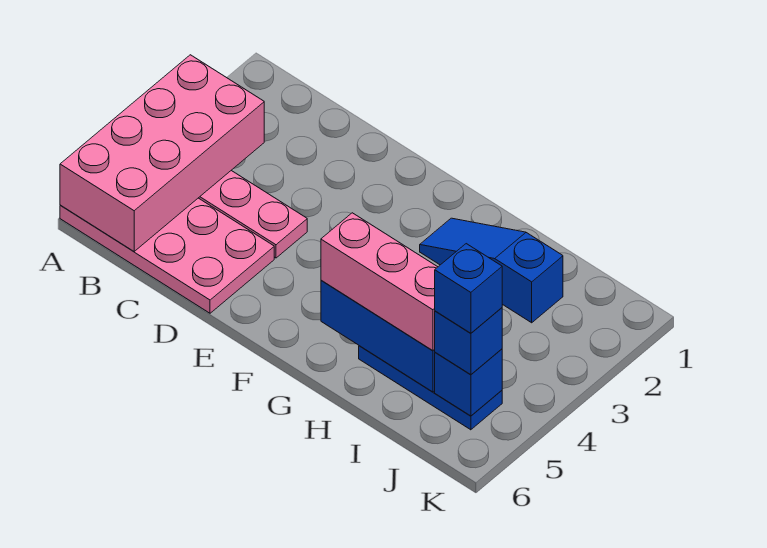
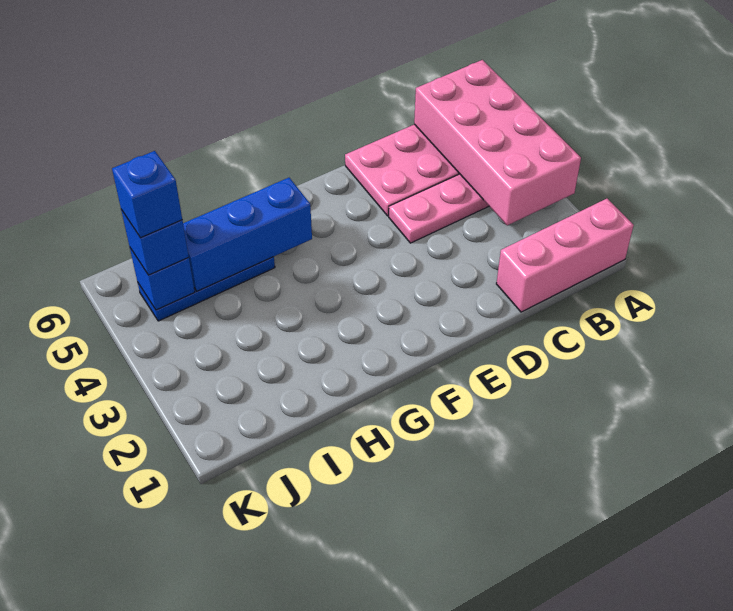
blue 1x3 slope [420,218,563,323] -> none
pink 1x3 brick [321,213,437,351] -> pink 1x3 brick moved to [496,199,634,312]

